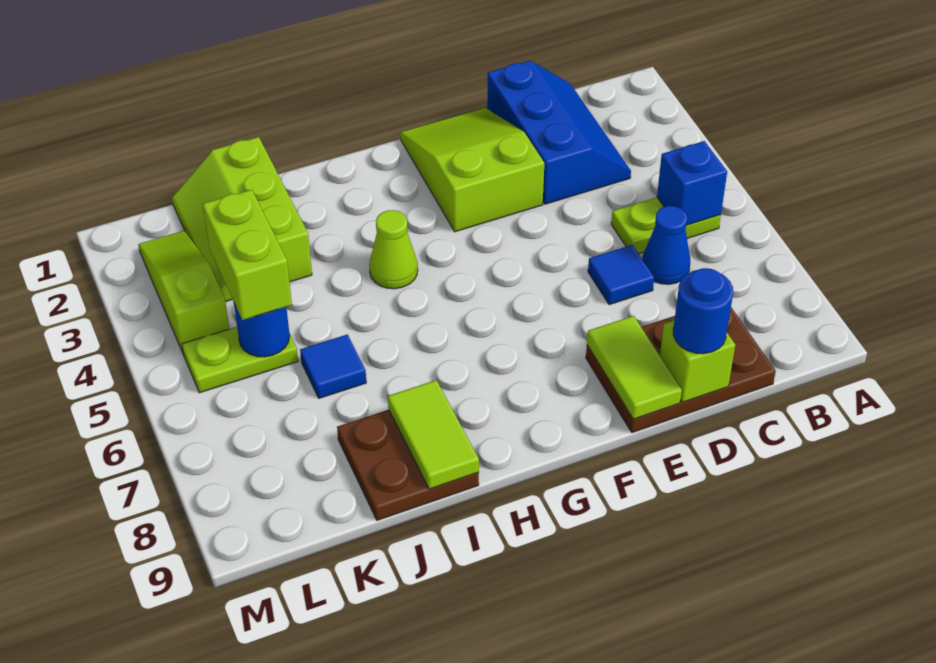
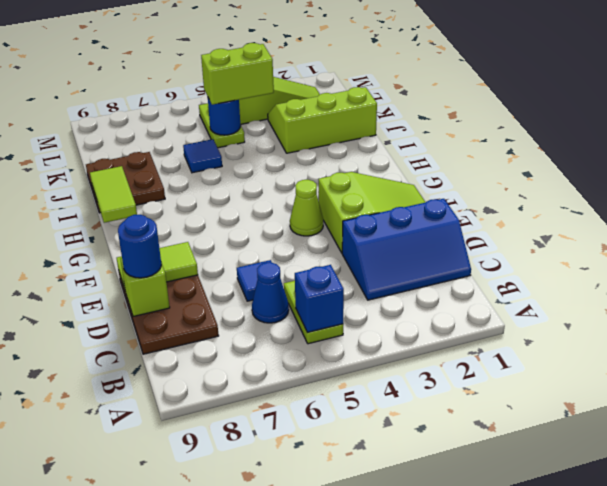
lime 1x1 cone [369,210,418,289] -> lime 1x1 cone moved to [290,180,323,236]
lime 1x2 tile [388,380,479,489] -> lime 1x2 tile turned to [90,166,137,223]

